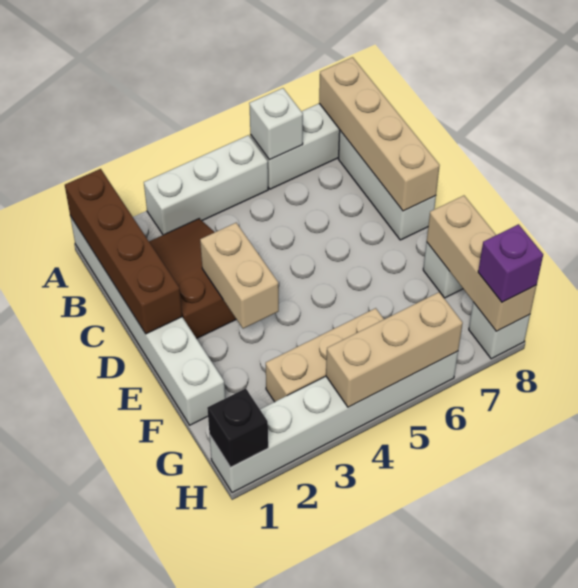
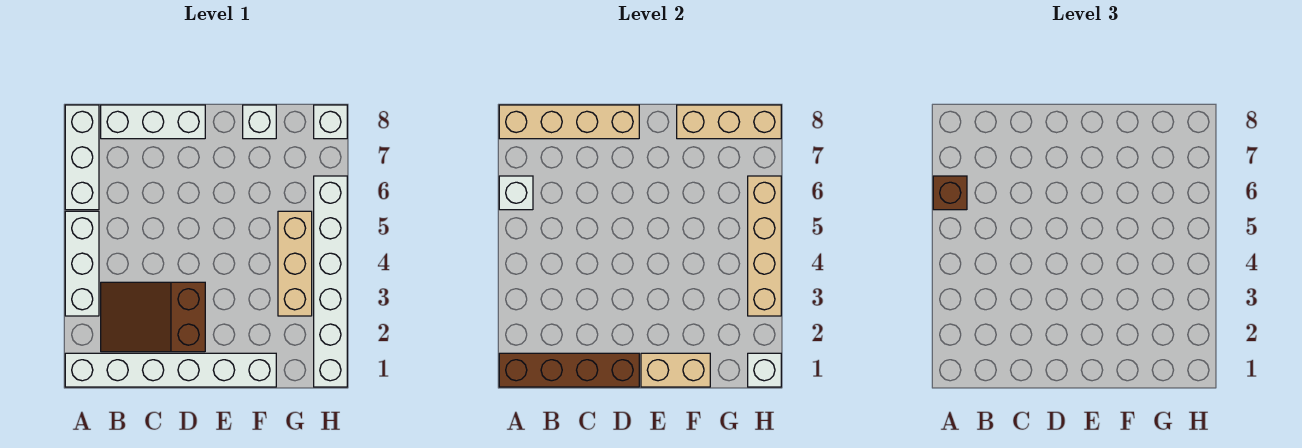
none -> brown 1x1 brick [933,176,967,210]
tan 1x2 brick [200,223,279,329] -> tan 1x2 brick moved to [641,353,710,387]
black 1x1 brick [207,388,268,467] -> white 1x1 brick [748,353,781,387]
tan 1x3 brick [326,292,463,407] -> tan 1x4 brick [748,176,781,316]
purple 1x1 brick [478,224,543,302] -> none

